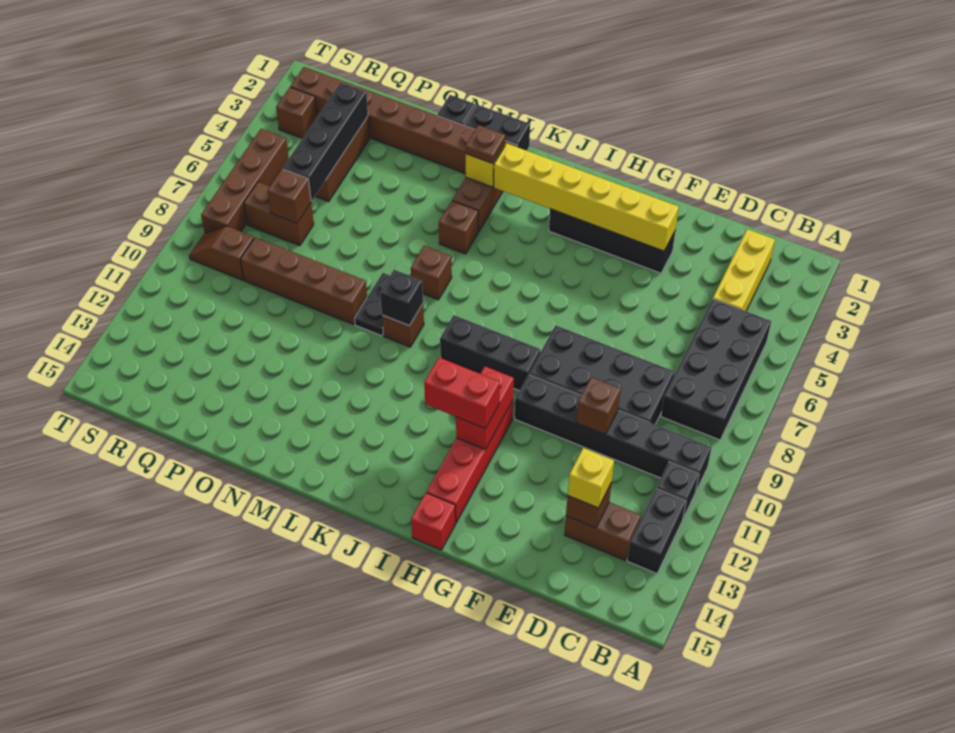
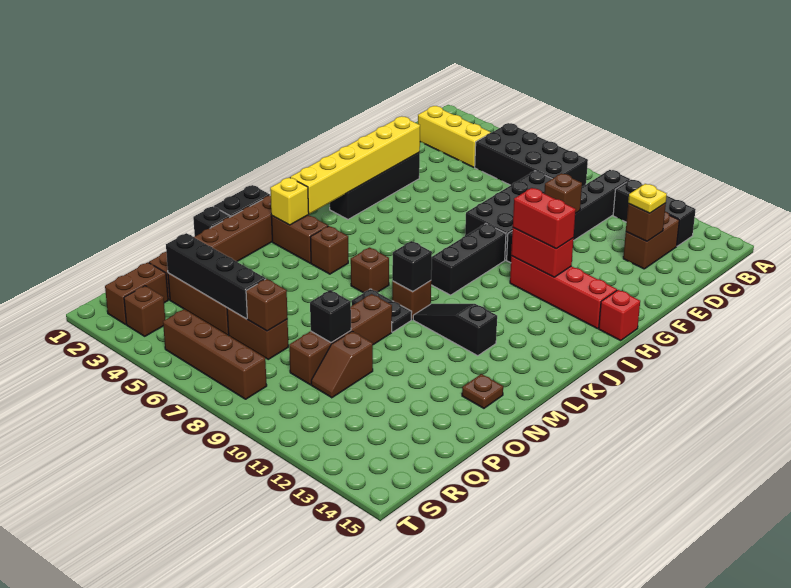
yellow 1x1 brick [568,448,614,508] -> yellow 1x1 plate [628,184,667,213]
red 1x2 brick [424,358,500,429] -> red 1x2 brick turned to [513,188,576,249]
brown 1x1 plate [465,125,505,164] -> brown 1x1 plate moved to [462,374,503,408]
none -> black 1x3 slope [413,304,497,356]
none -> black 1x1 brick [310,290,351,343]
brown 1x2 brick [244,182,314,246] -> brown 1x2 brick turned to [227,308,288,359]
brown 1x2 slope [189,226,254,280] -> brown 1x2 slope moved to [311,331,373,398]

